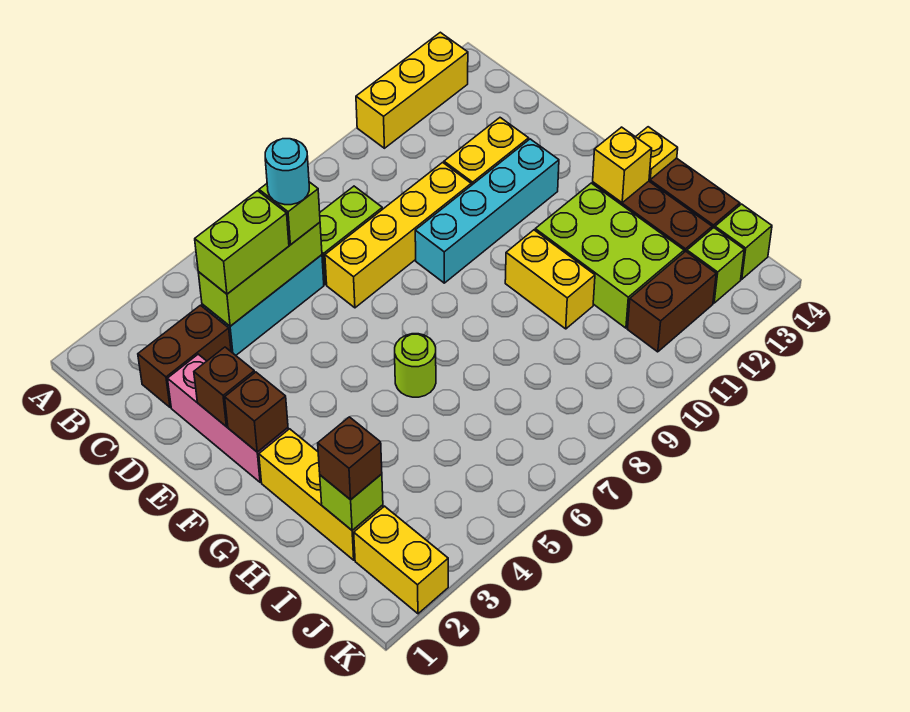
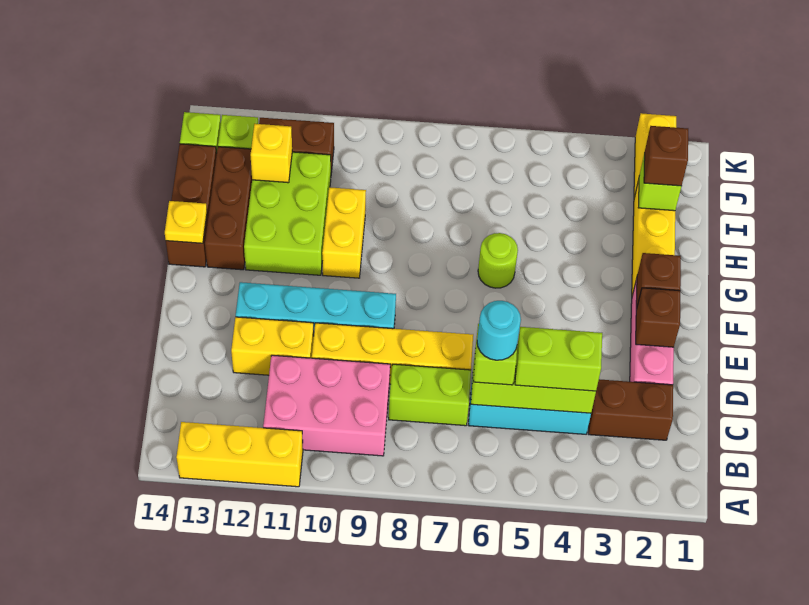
none -> pink 2x3 brick [263,355,390,456]
yellow 1x1 brick [593,127,652,203] -> yellow 1x1 brick moved to [251,124,292,183]

